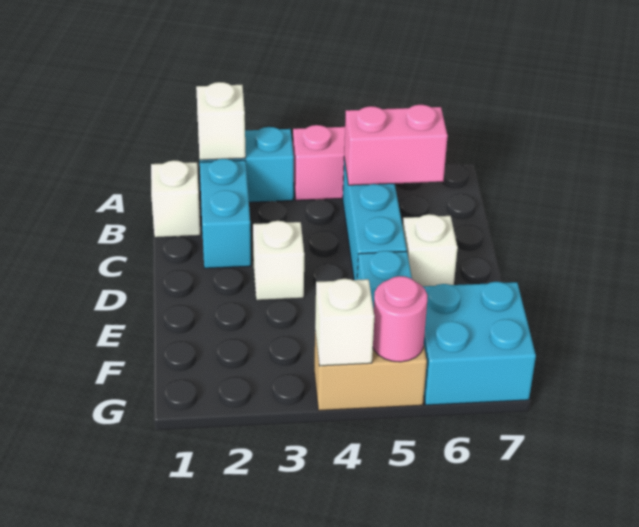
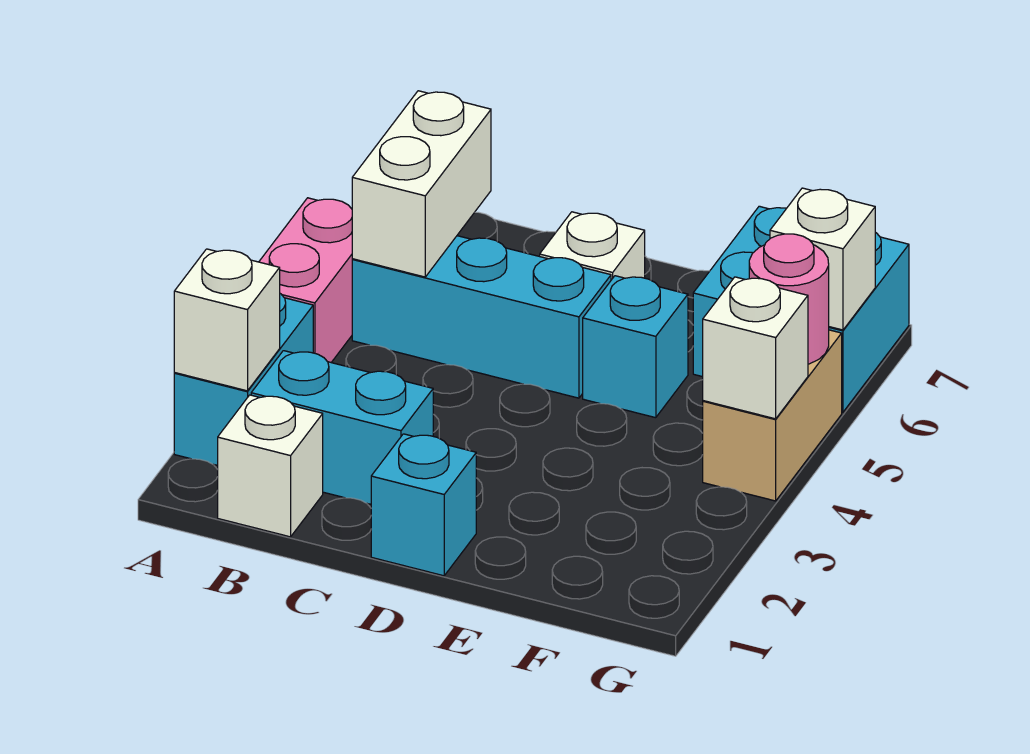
pink 1x2 brick [344,105,448,185] -> white 1x2 brick [352,91,491,277]
none -> cyan 1x1 brick [371,434,476,576]
white 1x1 brick [253,221,304,300] -> white 1x1 brick moved to [770,188,875,330]

